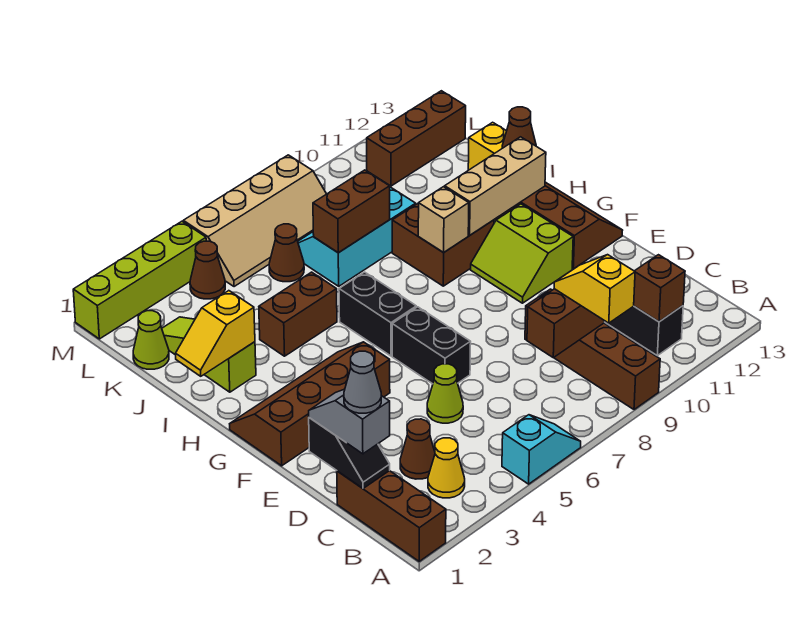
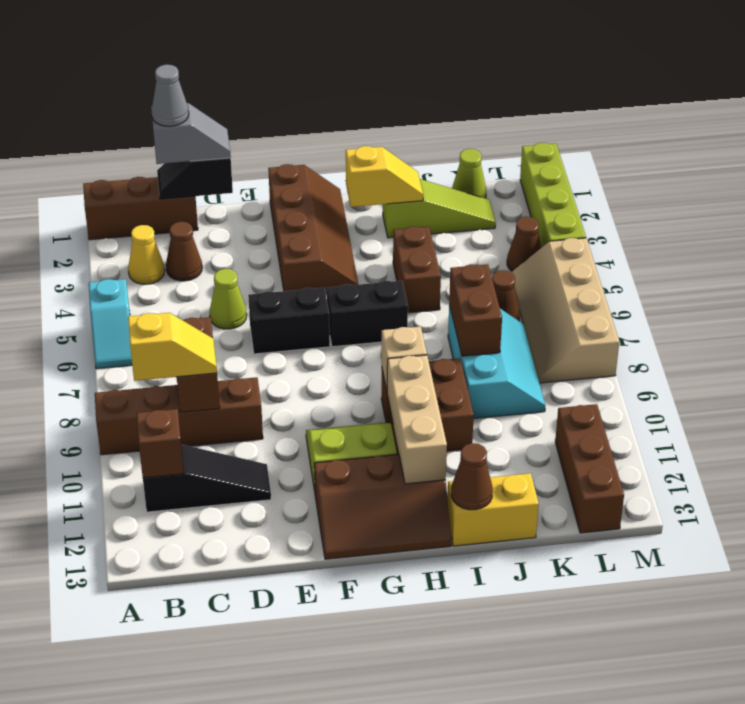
yellow 1x2 slope [176,291,255,376] -> yellow 1x2 slope turned to [346,146,423,207]

